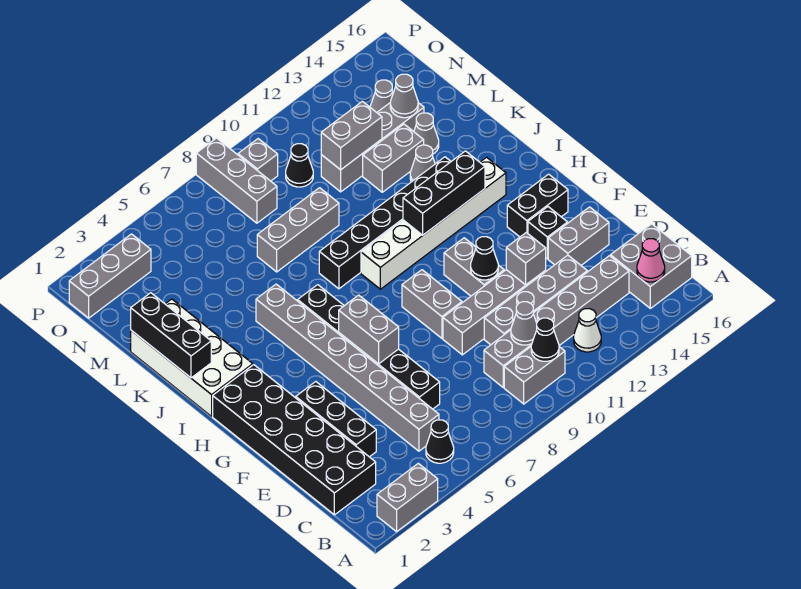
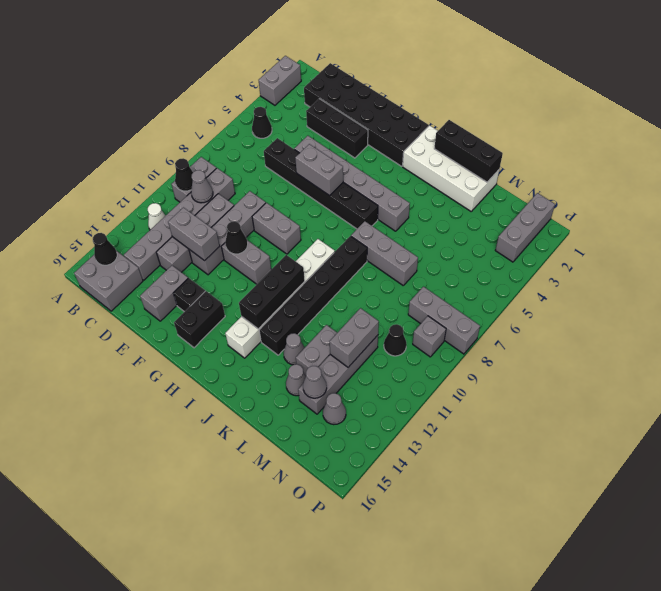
pink 1x1 cone [637,239,665,282] -> black 1x1 cone [93,233,117,265]
grey 1x8 brick [256,284,439,451] -> grey 1x6 brick [294,136,410,231]
grey 1x1 brick [506,233,546,285] -> grey 1x2 brick [168,208,220,261]
grey 1x3 brick [257,188,339,272] -> grey 1x3 brick turned to [351,221,418,285]

